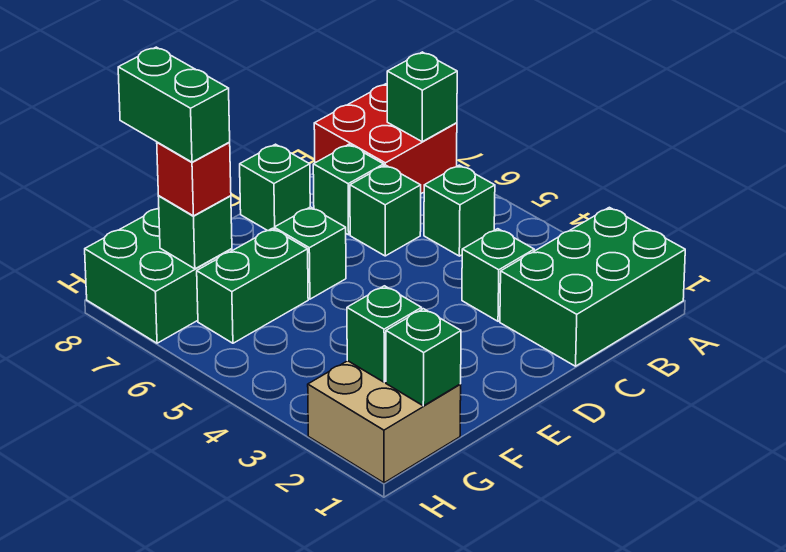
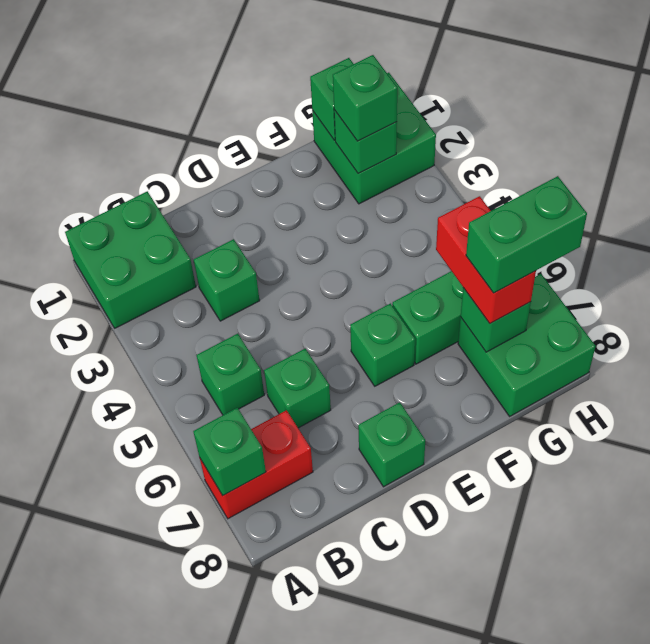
green 2x3 brick [500,207,685,366] -> green 2x2 brick [65,191,196,328]
red 2x2 brick [314,84,457,194] -> red 1x2 brick [200,410,313,519]
green 1x1 brick [313,144,384,235] -> green 1x1 brick moved to [333,55,397,141]
tan 2x2 brick [308,361,461,483] -> green 2x2 brick [312,73,436,204]
red 1x1 brick [157,142,231,216] -> red 1x2 brick [436,196,536,323]
green 1x2 brick [118,47,230,162] -> green 1x2 brick turned to [466,176,587,293]

